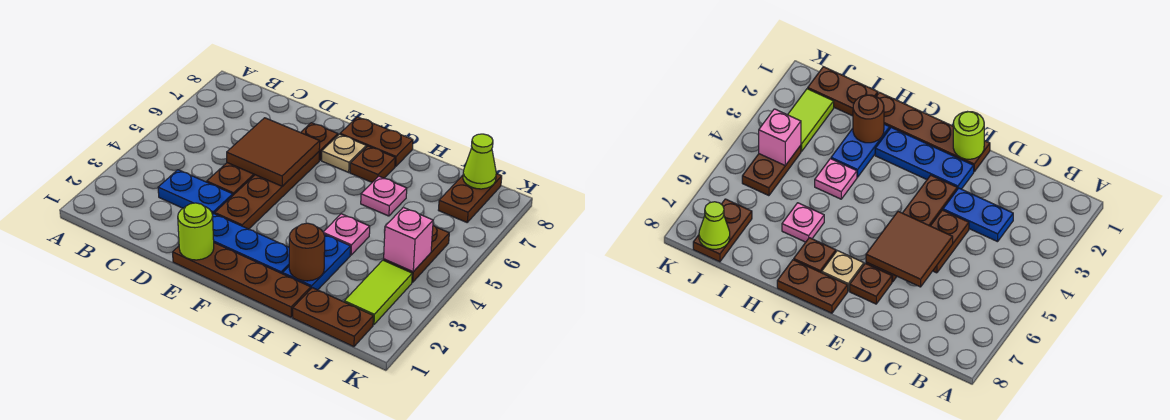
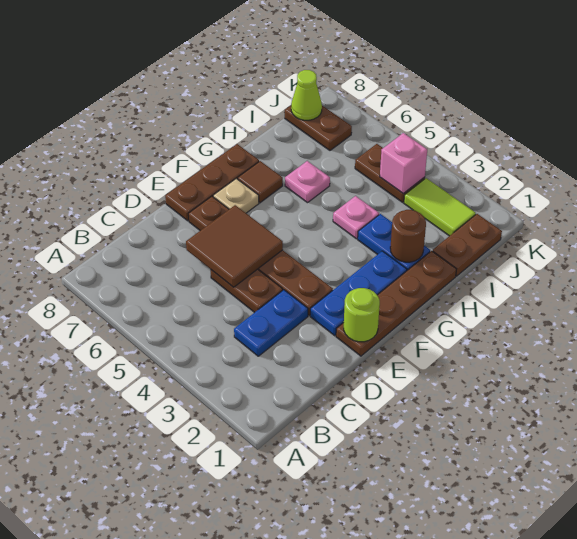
brown 1x2 plate [340,117,413,166] -> brown 1x3 plate [165,144,259,221]
brown 1x1 plate [350,146,395,182] -> brown 1x1 tile [237,161,283,203]

